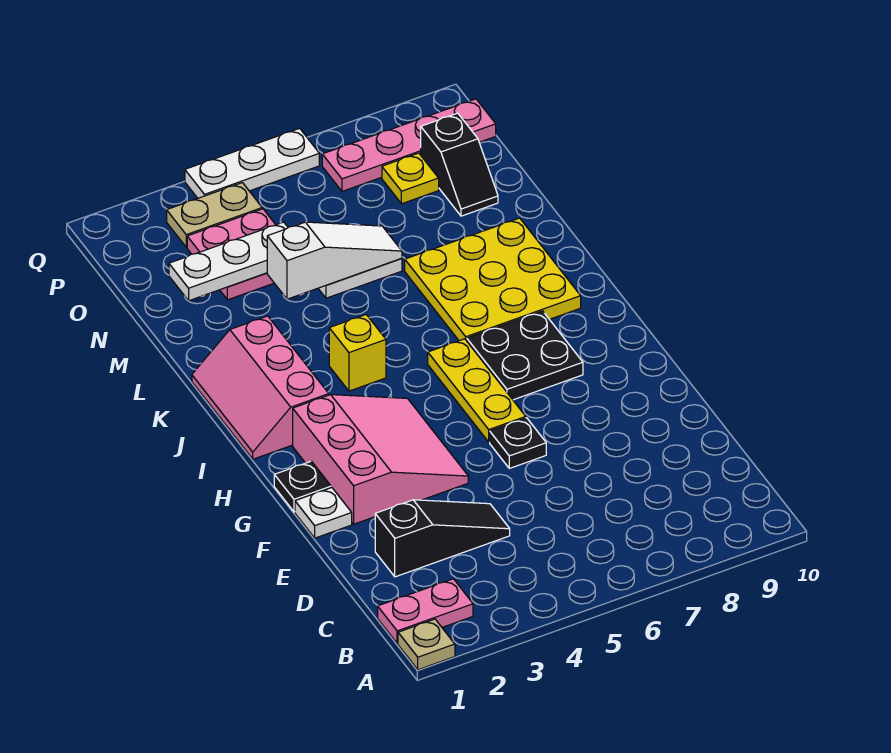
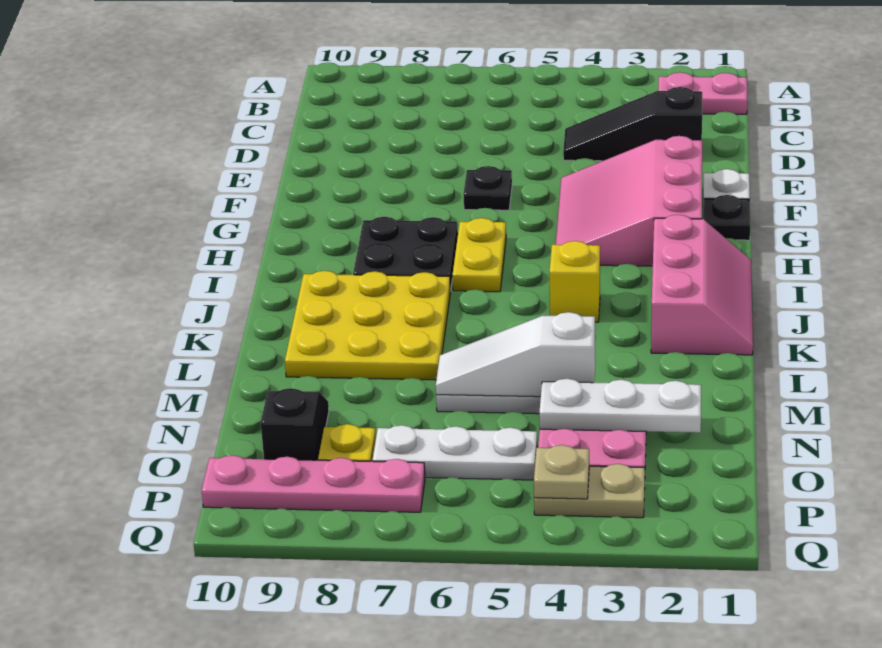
tan 1x1 plate [398,619,455,670] -> tan 1x1 plate moved to [534,445,589,499]
yellow 1x3 plate [428,339,526,442] -> yellow 1x2 plate [452,218,506,292]
white 1x3 plate [185,128,319,198] -> white 1x3 plate moved to [373,425,537,480]

